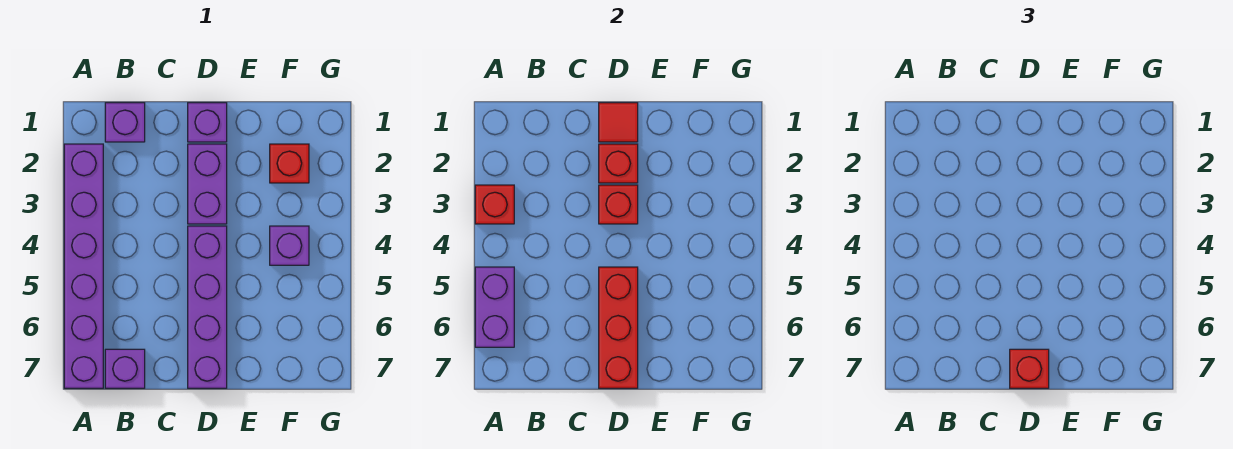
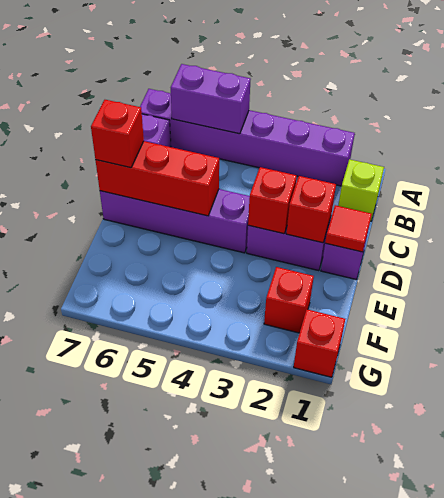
red 1x1 brick [475,185,514,224] -> red 1x1 brick moved to [294,309,345,377]
purple 1x1 brick [105,103,145,142] -> lime 1x1 brick [338,159,384,221]
purple 1x1 brick [270,226,309,265] -> none

